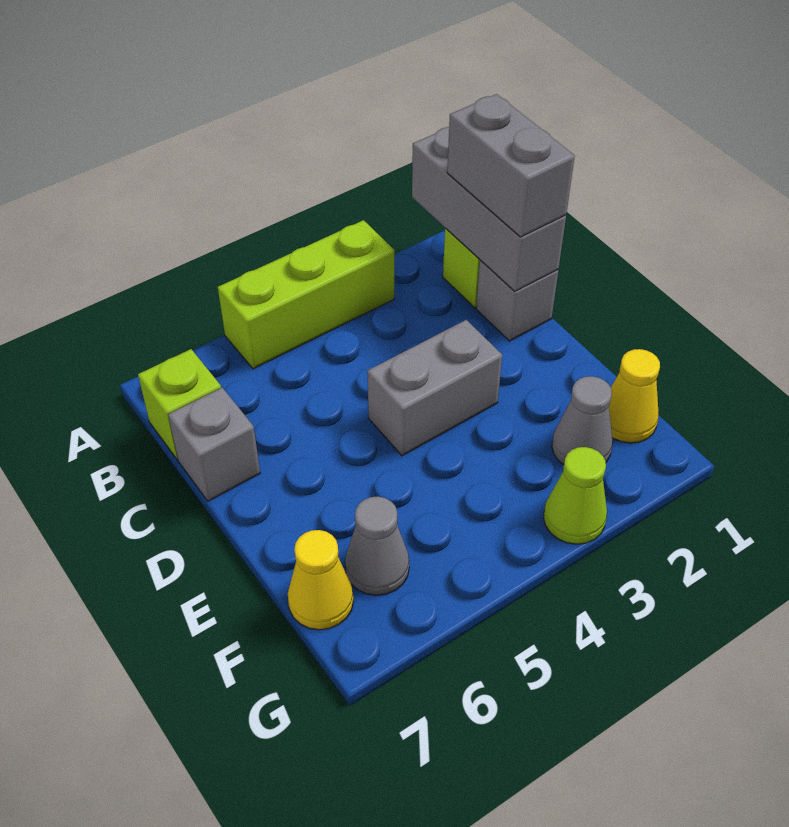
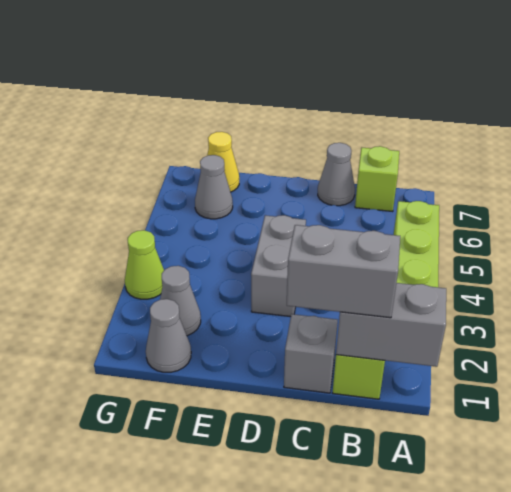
grey 1x3 brick [412,127,566,291] -> grey 1x2 brick [336,283,446,367]
grey 1x1 brick [168,388,260,501] -> grey 1x1 cone [318,143,355,206]
yellow 1x1 cone [609,349,660,443] -> grey 1x1 cone [146,299,191,372]

